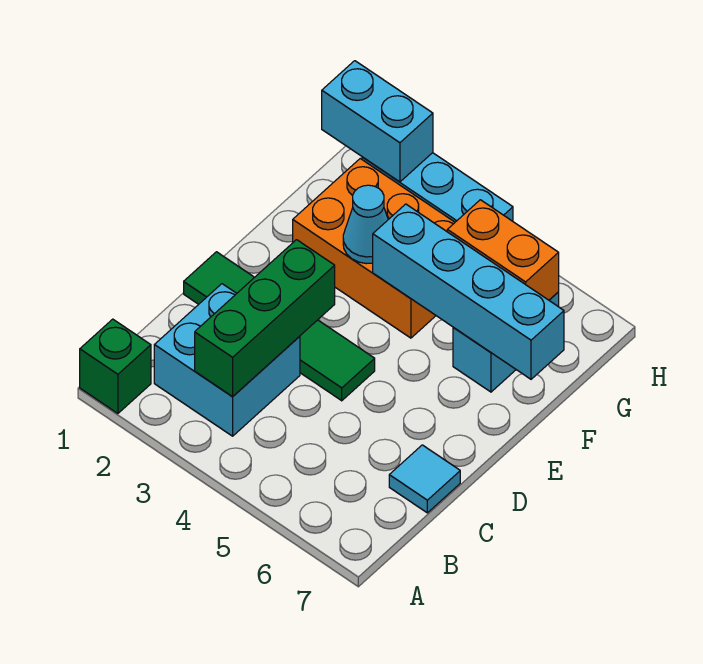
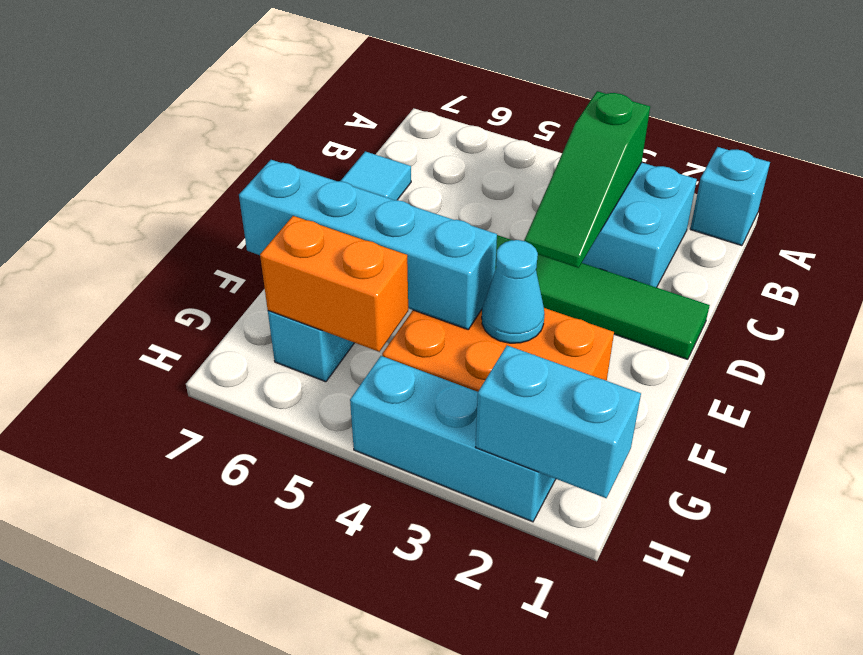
green 1x1 brick [80,319,151,413] -> cyan 1x1 brick [690,147,770,246]
green 1x3 brick [195,240,335,396] -> green 1x3 slope [524,91,650,268]

